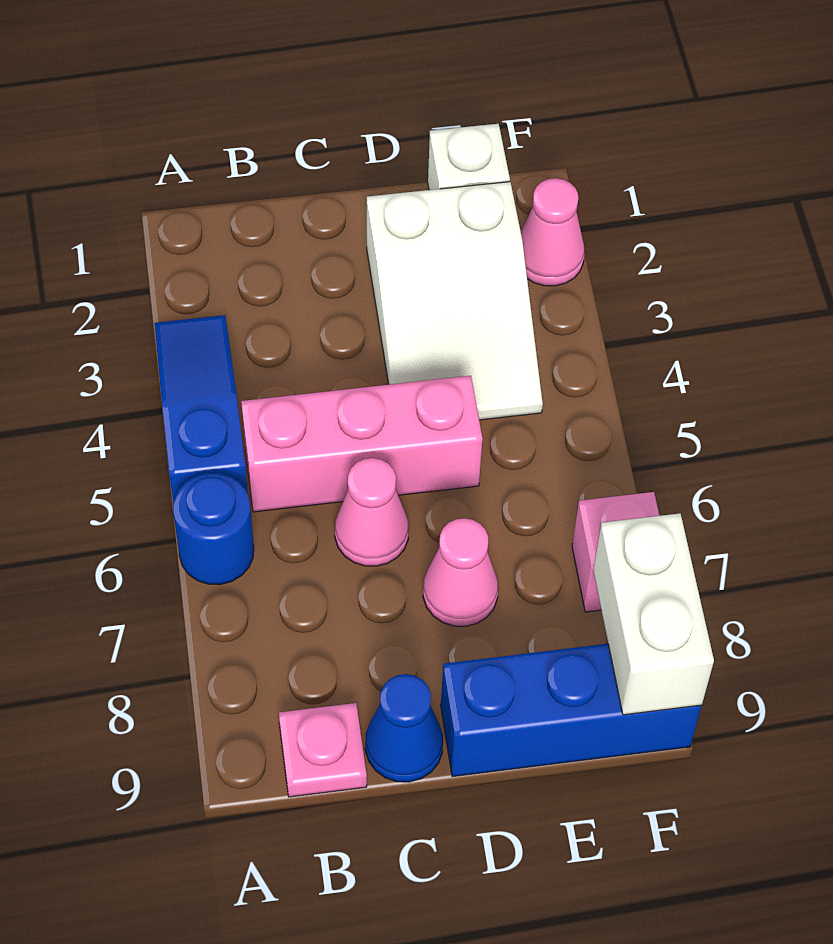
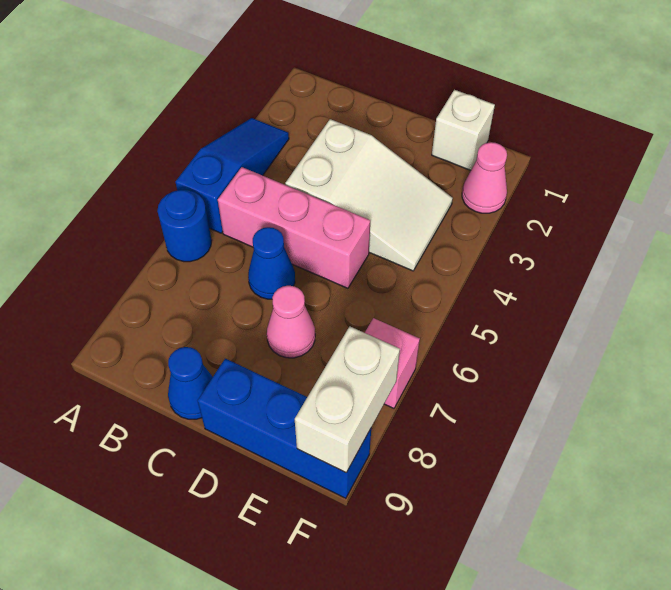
pink 1x1 plate [279,703,367,797] -> none
pink 1x1 cone [335,458,409,566] -> blue 1x1 cone [248,227,295,299]
white 2x3 slope [367,182,543,420] -> white 2x3 slope turned to [285,119,453,271]

